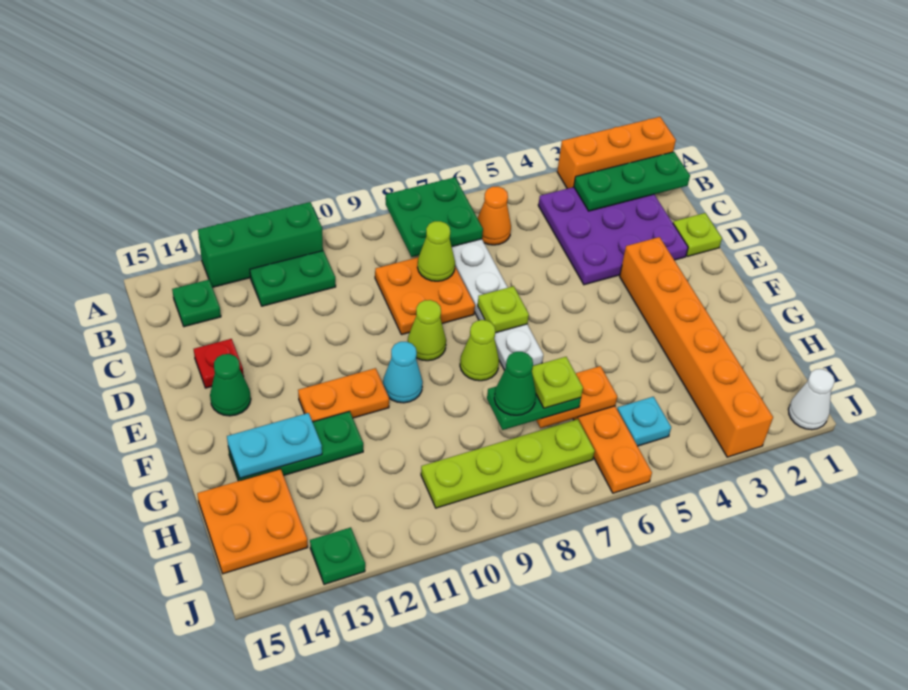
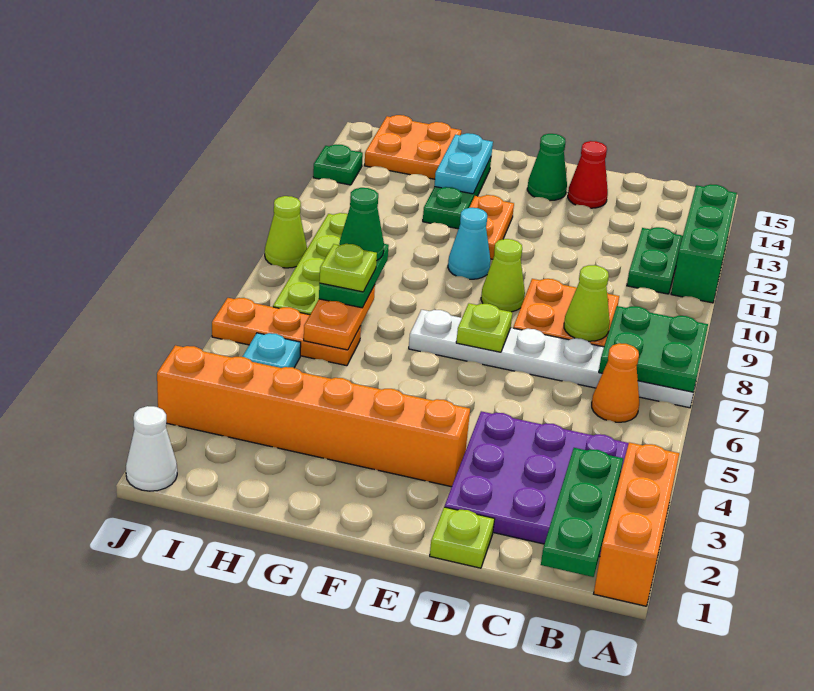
green 1x1 plate [172,280,221,327] -> none
red 1x1 plate [194,339,244,388] -> red 1x1 cone [568,141,608,208]
lime 1x1 cone [460,320,499,381] -> lime 1x1 cone moved to [265,196,307,268]

